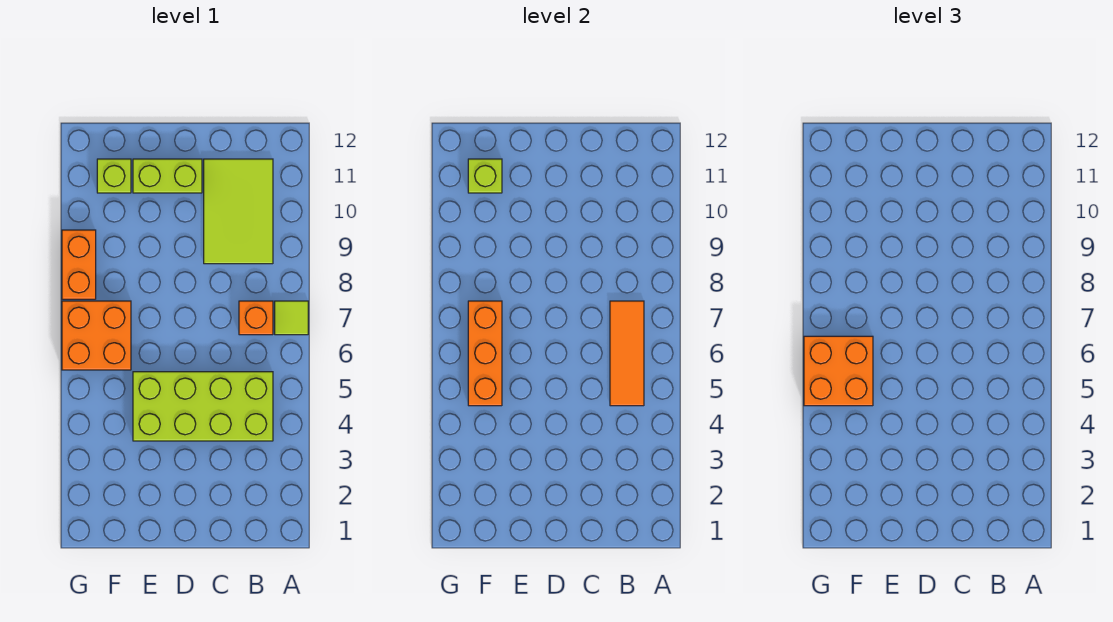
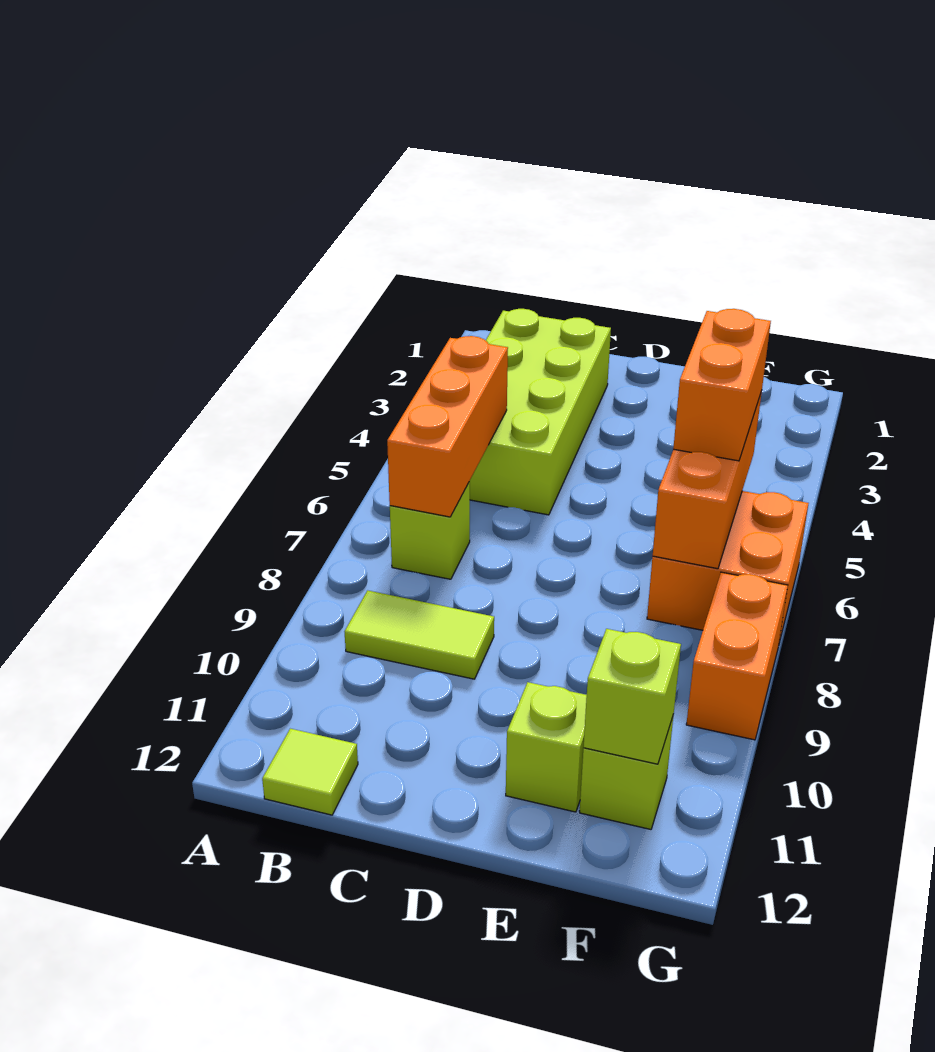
lime 1x1 tile [275,301,308,335] -> lime 1x1 tile moved to [262,729,358,815]
lime 2x4 brick [133,372,273,441] -> lime 2x4 brick turned to [469,309,611,515]
orange 1x3 tile [610,301,644,406] -> orange 1x3 brick [387,336,508,517]
orange 1x1 brick [239,301,273,335] -> lime 1x1 brick [390,482,470,579]
lime 2x3 tile [204,159,273,264] -> lime 1x2 tile [344,590,494,679]
lime 1x2 brick [133,159,202,193] -> lime 1x1 brick [506,682,587,812]
orange 2x2 brick [804,336,873,406] -> orange 1x2 brick [673,309,771,461]

